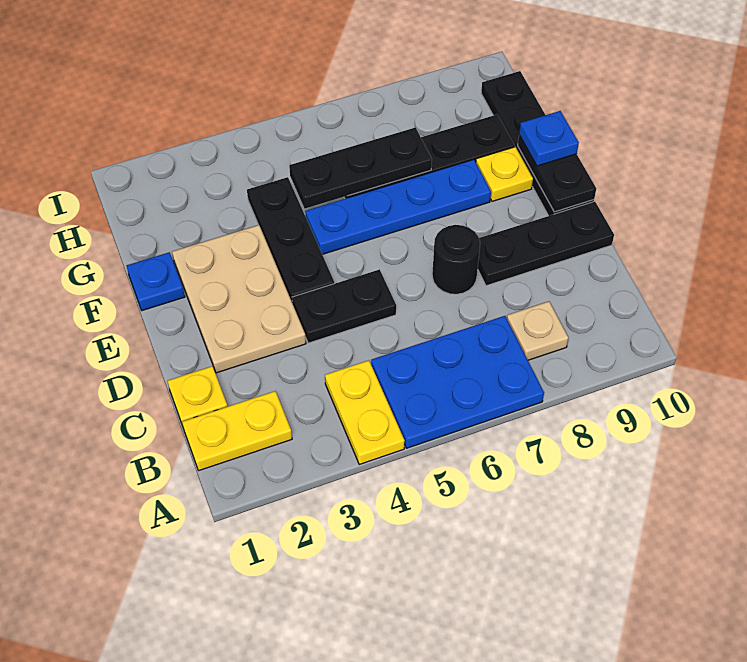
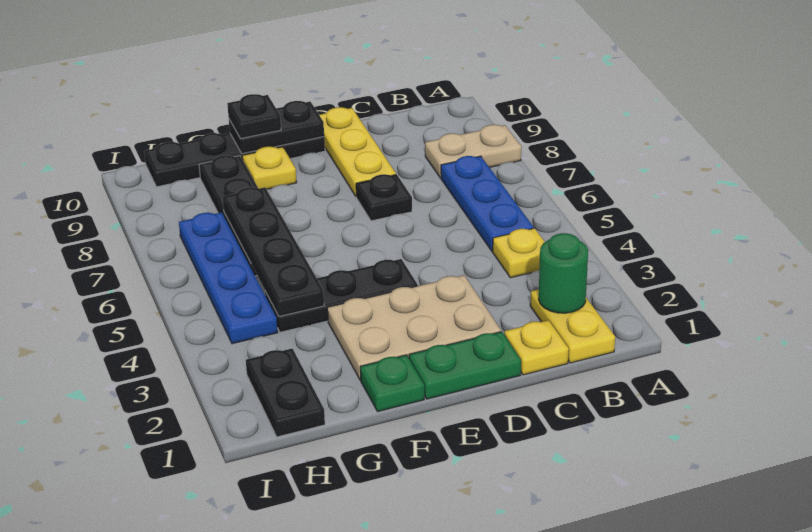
yellow 1x2 plate [325,360,405,464] -> yellow 1x1 plate [493,228,545,278]
blue 2x3 plate [371,316,544,448] -> blue 1x3 plate [441,156,534,251]
none -> green 1x1 round brick [538,233,588,313]
tan 1x1 plate [507,301,568,360] -> tan 1x2 plate [425,125,521,178]
none -> green 1x2 plate [409,332,521,399]
black 1x2 plate [292,269,396,343] -> black 1x2 plate moved to [246,349,325,437]
black 1x1 round brick [432,225,480,294] -> black 1x1 plate [356,174,412,221]
black 1x3 plate [478,202,614,286] -> yellow 1x3 plate [319,107,396,196]
blue 1x1 plate [127,252,185,311] -> green 1x1 plate [360,355,424,412]
blue 1x4 plate [305,160,491,254] -> blue 1x4 plate moved to [179,212,278,344]
blue 1x1 plate [519,111,579,166] -> black 1x1 plate [227,94,281,139]
black 1x3 plate [289,127,432,209] -> black 1x4 plate [223,187,324,316]

